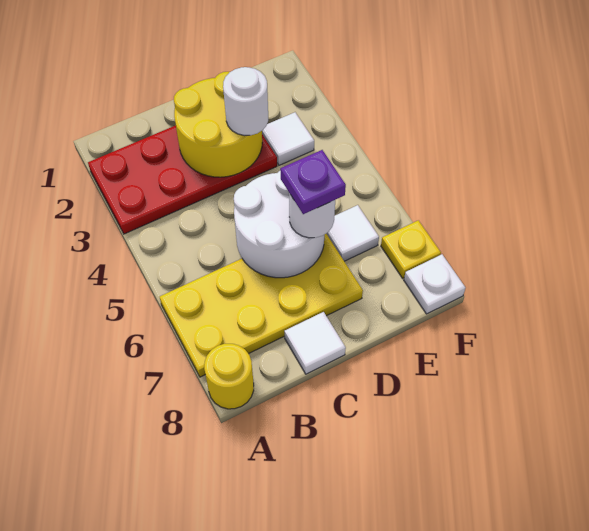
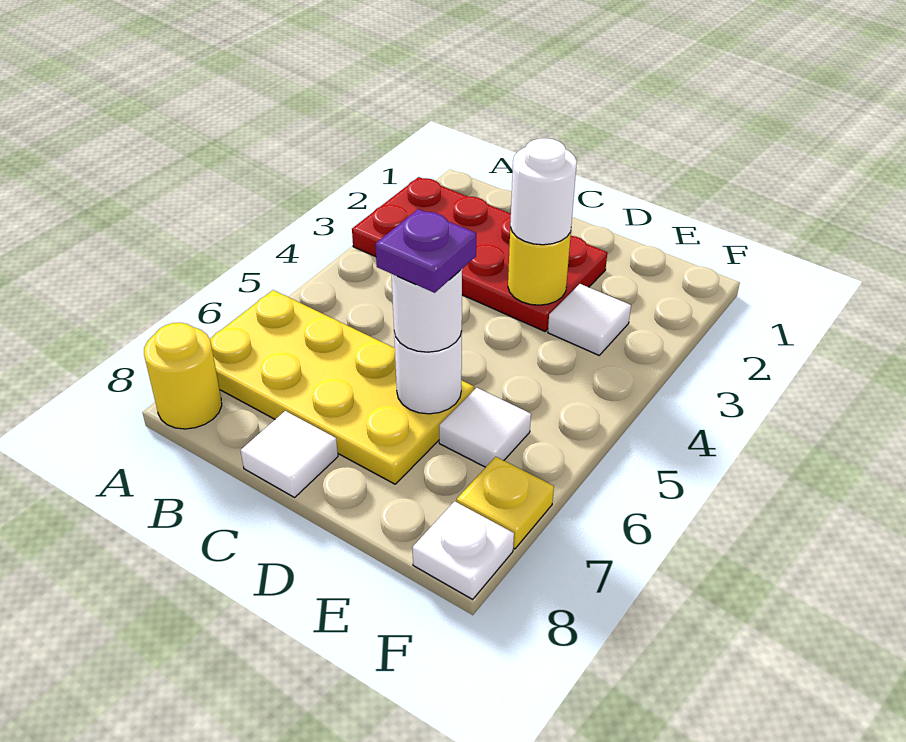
yellow 2x2 round brick [174,72,262,177] -> yellow 1x1 round brick [508,228,571,305]
white 2x2 round brick [234,171,324,278] -> white 1x1 round brick [394,331,462,414]

